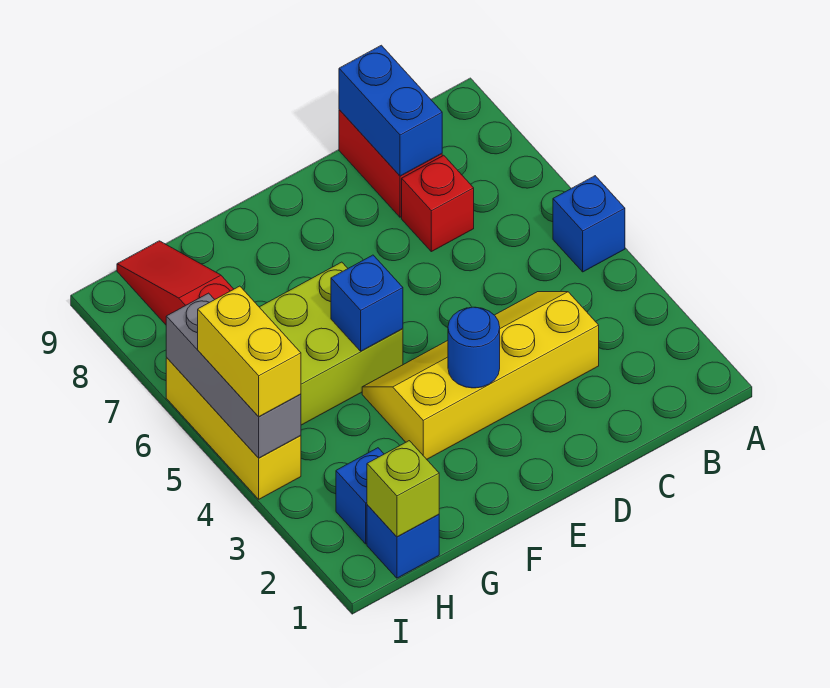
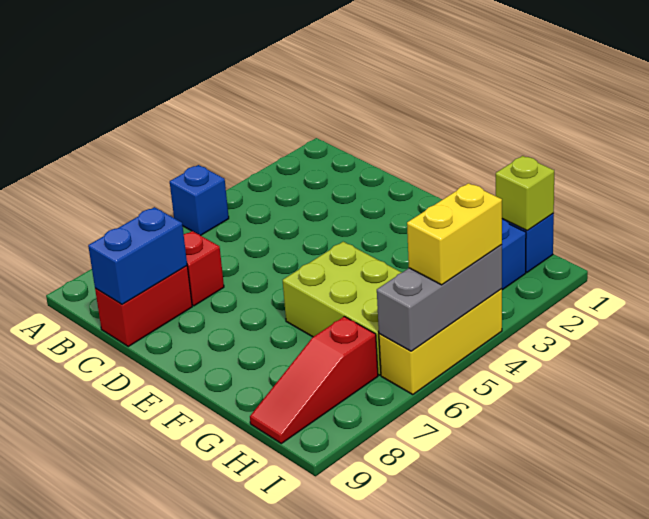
yellow 2x4 slope [362,292,599,459] -> none
blue 1x1 round brick [448,307,500,388] -> none
blue 1x1 brick [331,255,403,351] -> none

